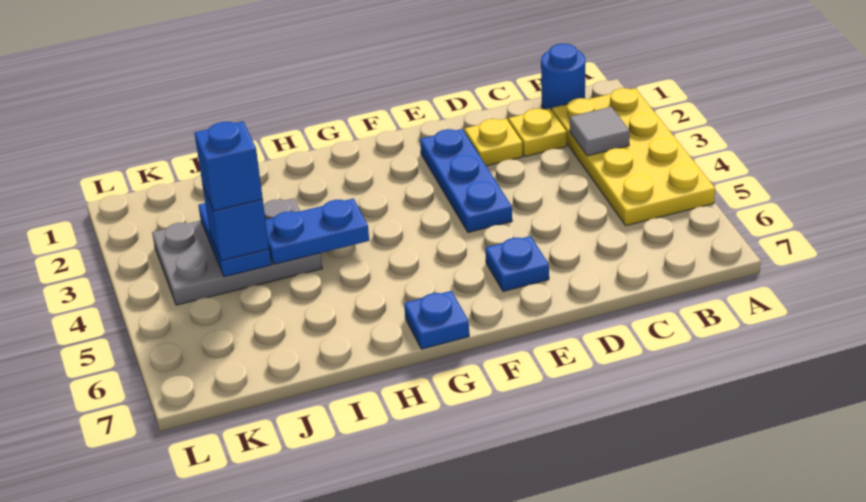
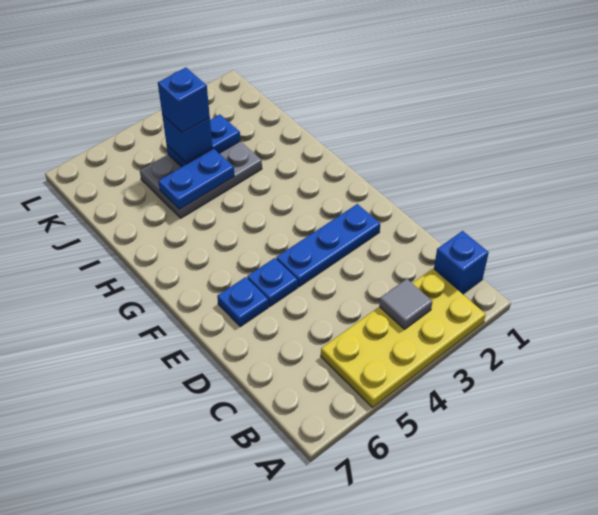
blue 1x1 round brick [541,44,585,110] -> blue 1x1 brick [434,231,489,294]
yellow 1x1 plate [508,108,567,156] -> none
yellow 1x1 plate [465,119,523,166] -> none
blue 1x1 plate [404,291,469,349] -> blue 1x1 plate moved to [247,258,298,306]
blue 1x2 plate [266,199,369,264] -> blue 1x2 plate turned to [158,149,234,209]
grey 2x3 plate [152,198,322,305] -> grey 2x3 plate turned to [140,141,262,218]

